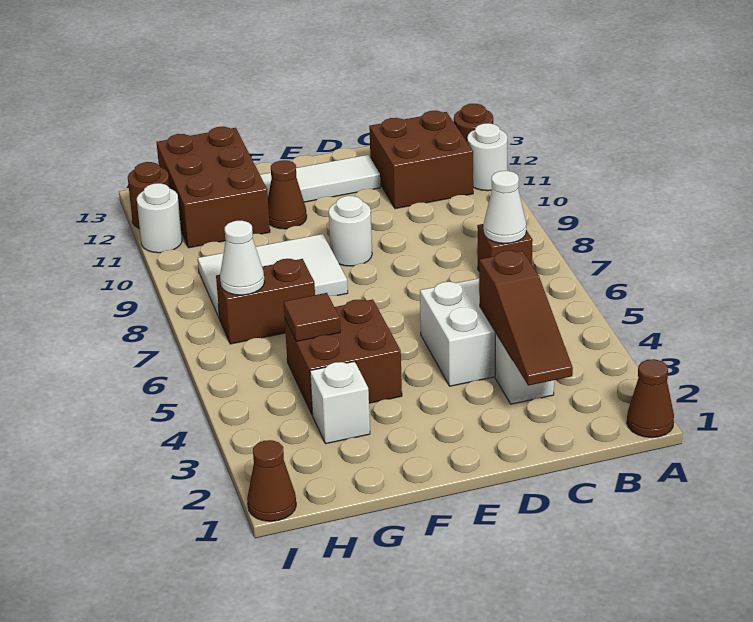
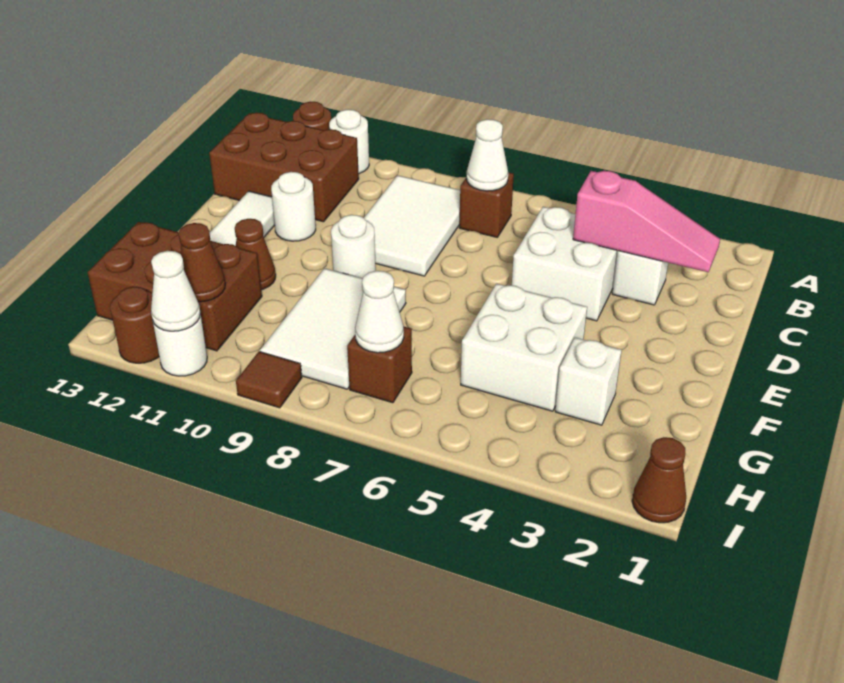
brown 1x1 cone [627,359,674,438] -> brown 1x1 cone moved to [179,223,225,302]
none -> white 2x3 tile [364,175,460,276]
brown 2x2 brick [369,111,473,209] -> brown 2x3 brick [209,113,359,222]
brown 1x3 slope [479,251,573,386] -> pink 1x3 slope [573,171,720,272]
none -> white 1x1 round brick [271,172,316,241]
brown 2x2 brick [285,299,402,415] -> white 2x2 brick [461,284,587,411]
brown 1x1 tile [284,293,340,341] -> brown 1x1 tile moved to [236,352,302,408]
brown 1x2 brick [216,259,315,344] -> brown 1x1 brick [347,326,412,403]
none -> white 1x1 cone [151,251,200,331]

